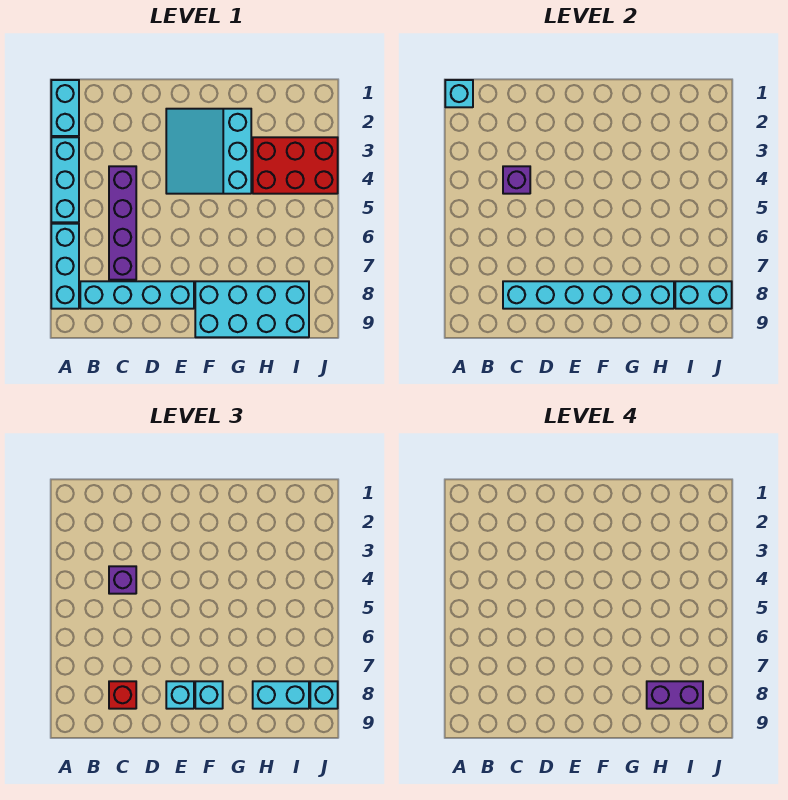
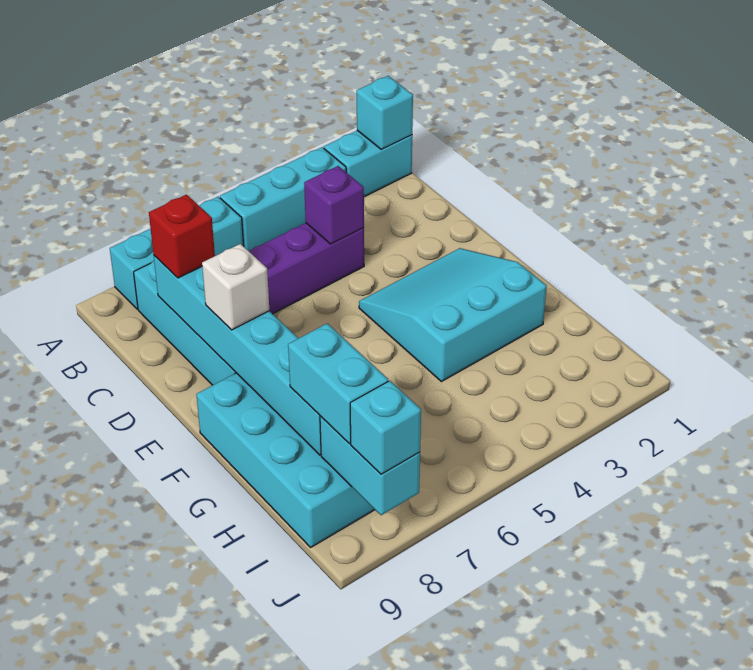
purple 1x1 brick [109,566,136,594] -> none
cyan 1x1 brick [166,681,194,709] -> white 1x1 brick [202,244,269,330]
cyan 1x1 brick [195,681,223,709] -> none
red 2x3 brick [253,137,338,194] -> none
purple 1x2 brick [647,681,703,709] -> none

